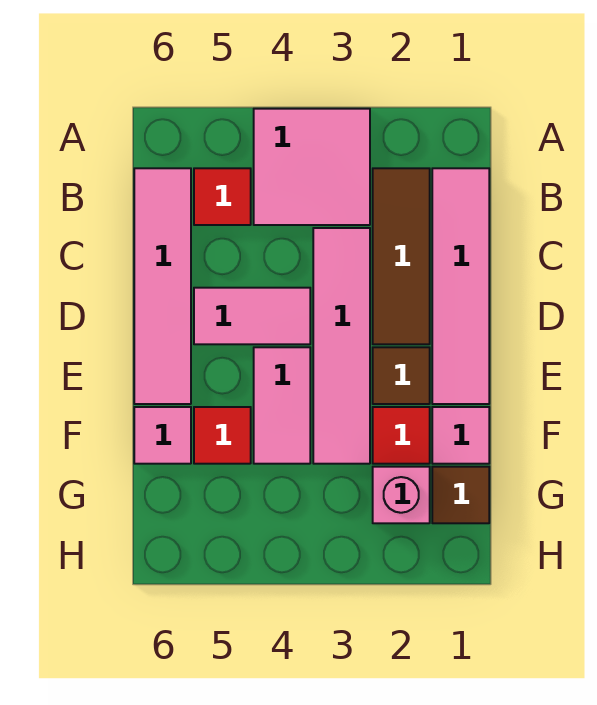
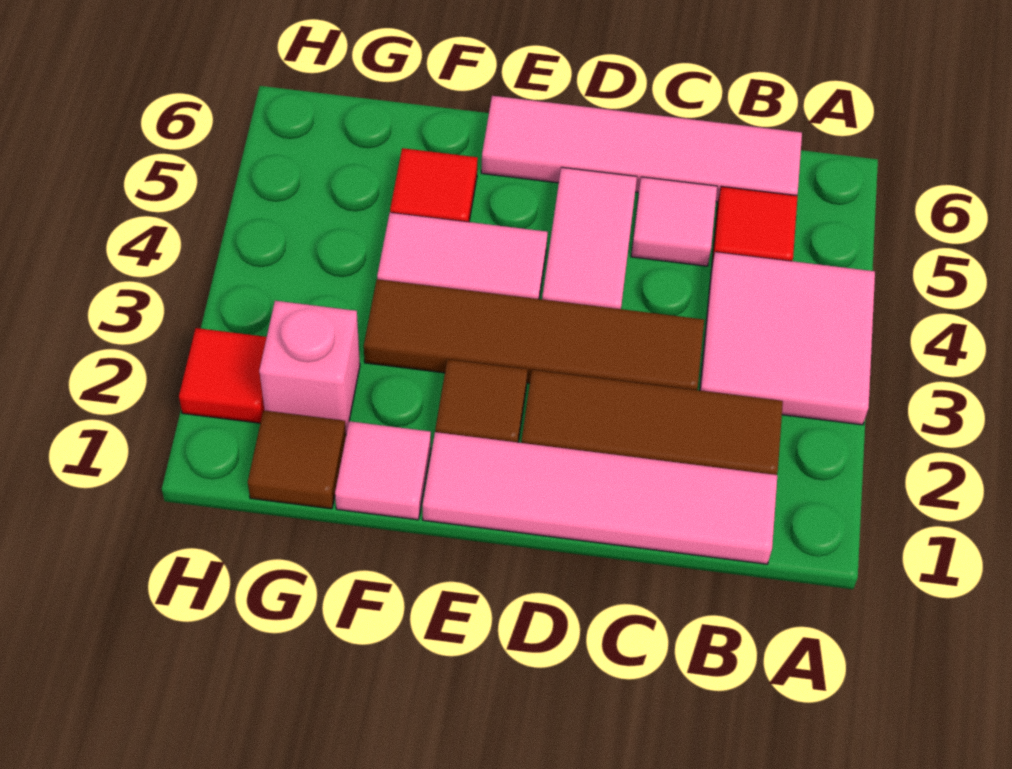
pink 1x4 tile [313,228,370,464] -> brown 1x4 tile [364,279,704,390]
red 1x1 tile [373,407,430,464] -> red 1x1 tile moved to [179,328,267,423]
pink 1x1 tile [134,407,191,464] -> pink 1x1 tile moved to [631,177,717,266]

